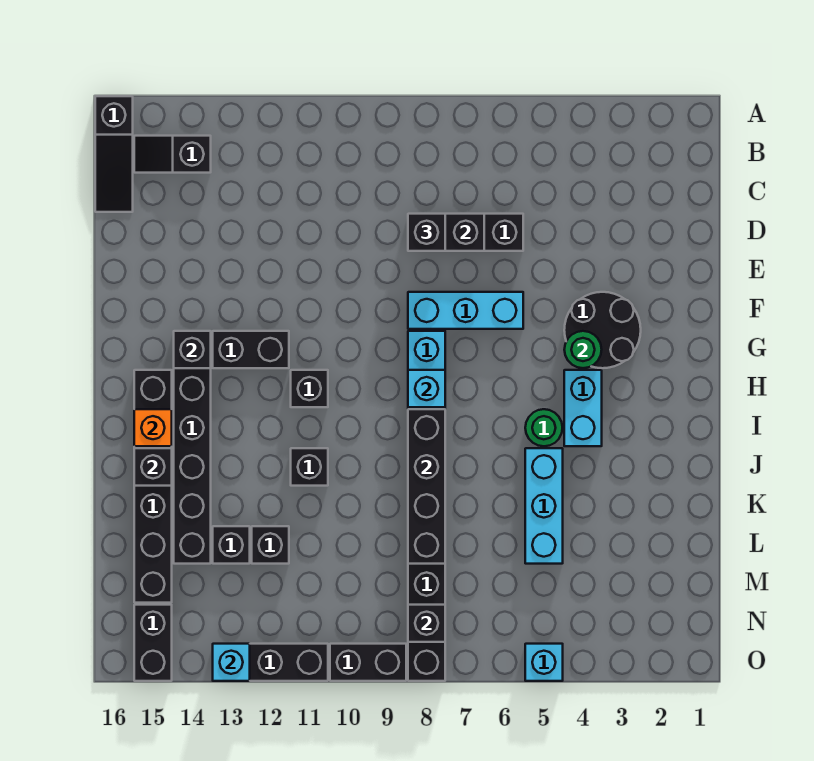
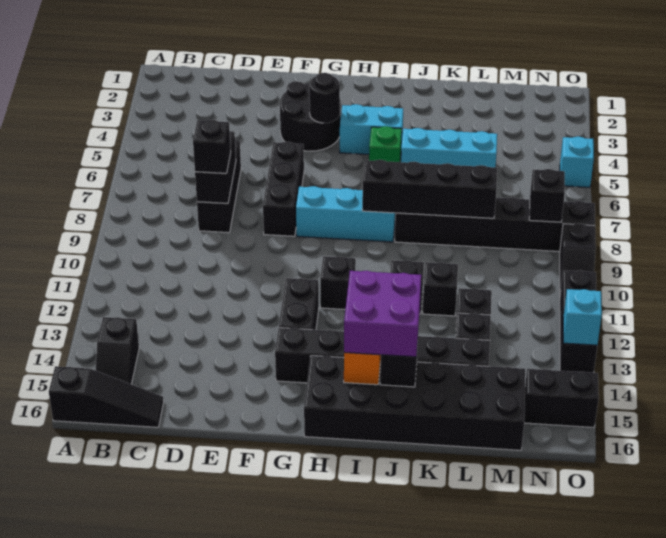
cyan 1x3 brick [408,292,523,329] -> black 1x3 brick [263,142,304,236]
green 1x1 round brick [564,331,602,368] -> black 1x1 round brick [309,73,340,123]
black 1x1 brick [174,331,211,368] -> black 1x1 brick moved to [423,262,458,316]
cyan 1x1 brick [408,370,445,407] -> none
black 1x6 brick [134,370,172,603] -> black 2x6 brick [304,356,525,450]
green 1x1 round brick [525,409,562,446] -> green 1x1 brick [369,126,402,162]
none -> purple 2x2 brick [344,271,421,357]
black 1x2 brick [330,644,406,681] -> black 1x2 slope [560,223,596,292]

